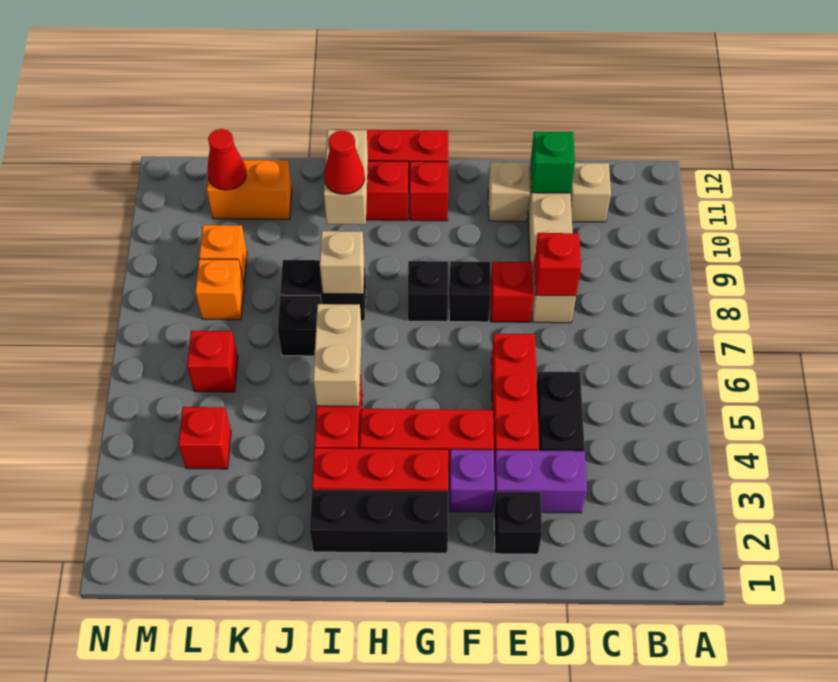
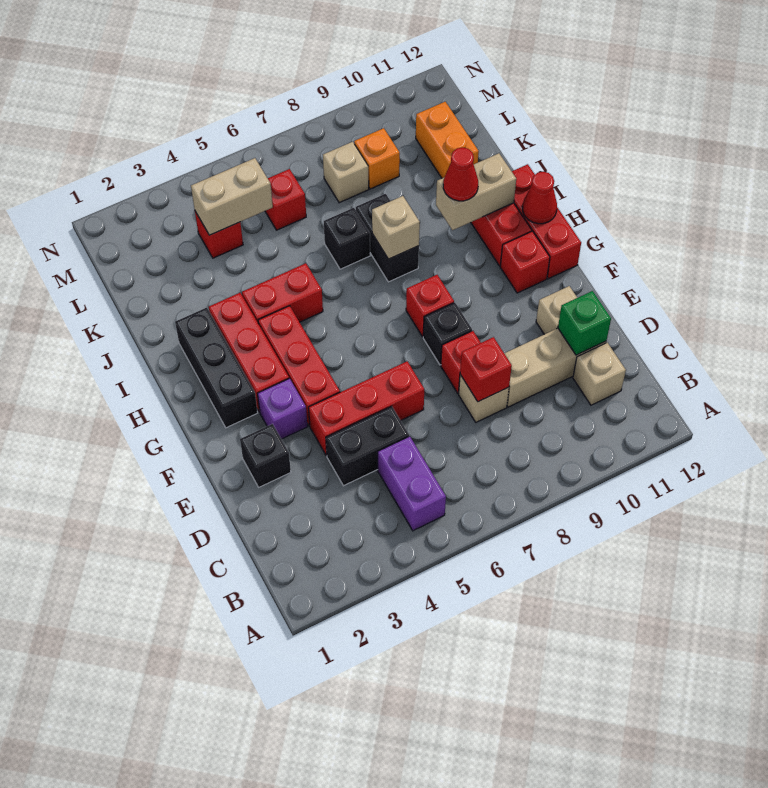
purple 1x2 brick [494,450,587,513] -> purple 1x2 brick moved to [378,436,446,531]
black 1x1 brick [408,261,448,322] -> red 1x1 brick [406,275,454,337]
tan 1x2 brick [313,304,362,406] -> tan 1x2 brick moved to [191,158,273,235]
orange 1x1 brick [195,259,244,320] -> tan 1x1 brick [323,142,369,203]
red 1x1 cone [207,129,247,190] -> red 1x1 cone moved to [523,172,557,224]

